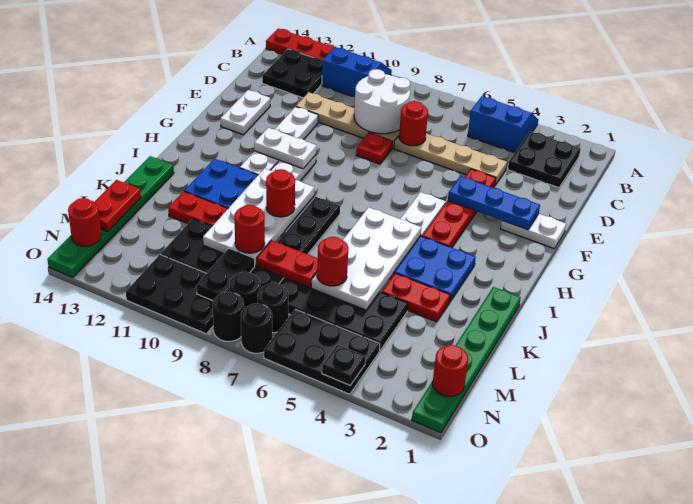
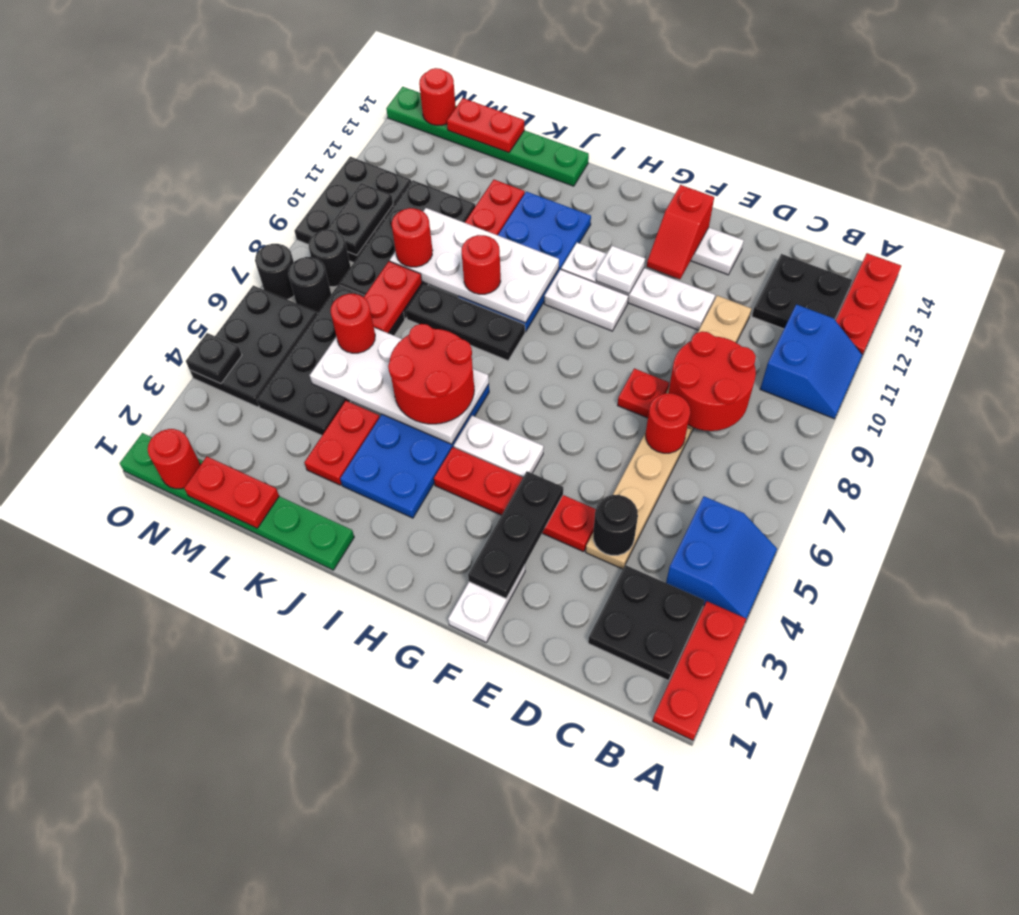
none -> red 1x3 plate [653,601,746,740]
white 2x2 round brick [354,69,410,134] -> red 2x2 round brick [669,331,756,431]
blue 1x3 plate [448,176,540,230] -> black 1x3 plate [468,471,563,598]
none -> red 1x2 slope [647,185,714,279]
white 1x2 plate [254,128,317,169] -> white 1x1 plate [596,246,645,294]
none -> red 2x2 round brick [388,324,474,424]
none -> red 1x2 plate [184,457,279,528]
black 1x2 plate [196,248,255,301] -> black 1x2 plate turned to [327,183,393,255]
black 1x1 round brick [213,292,244,341] -> black 1x1 round brick moved to [593,495,638,555]

